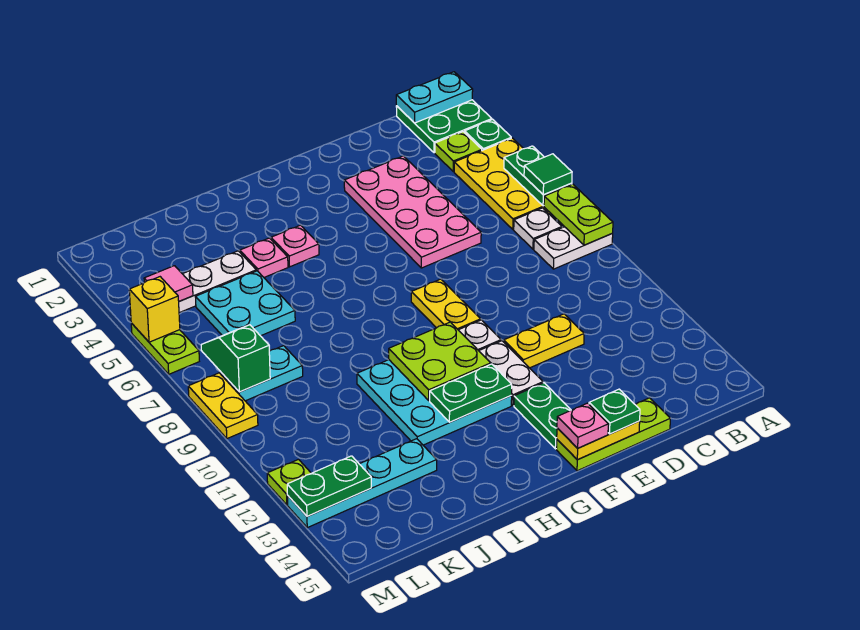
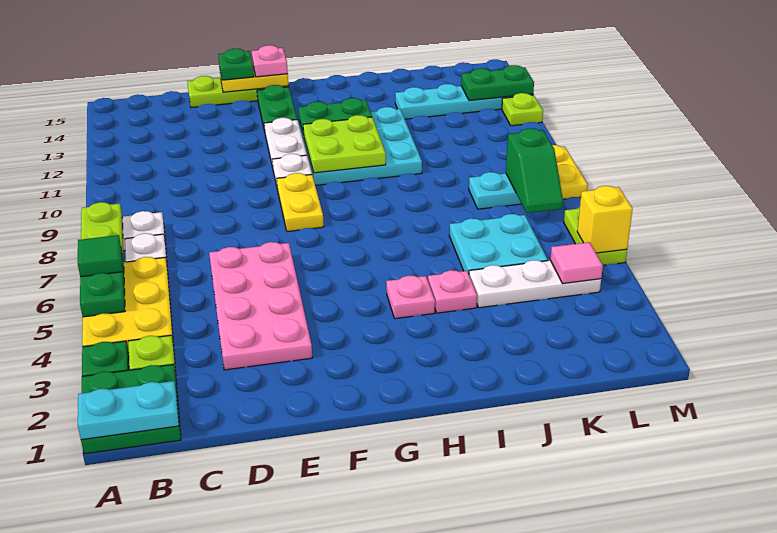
yellow 1x2 plate [504,314,584,368] -> none

